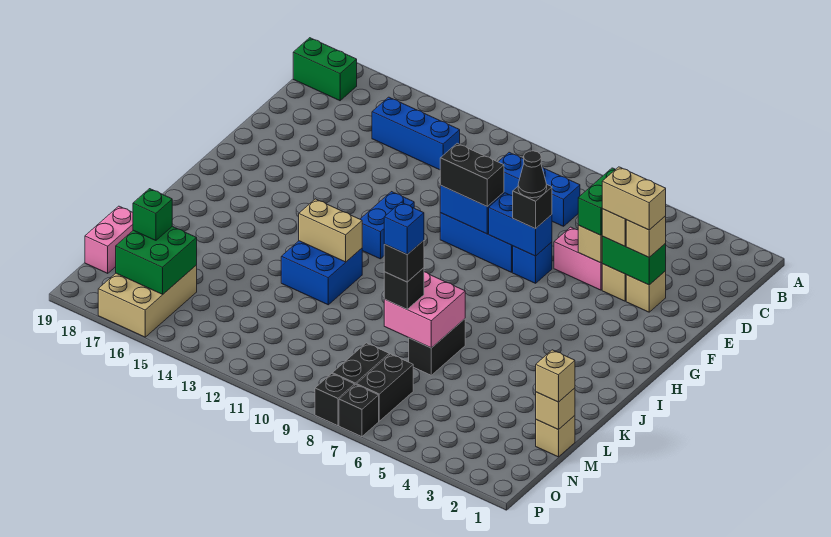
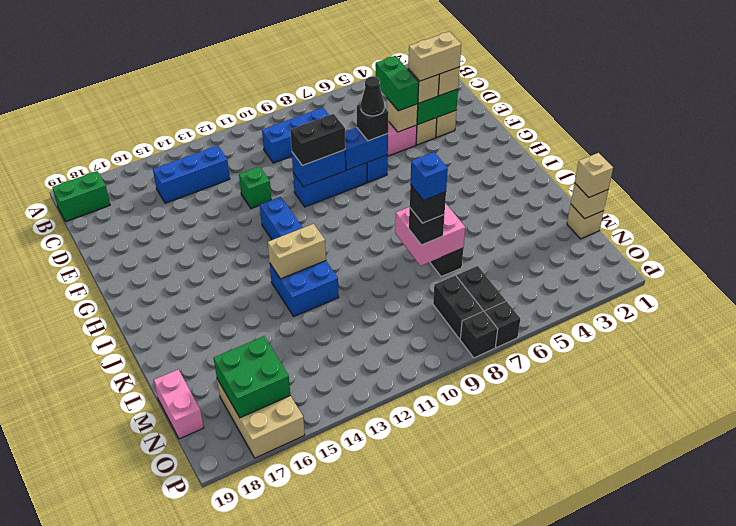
green 1x1 brick [133,189,172,241] -> green 1x1 brick moved to [239,167,271,209]

